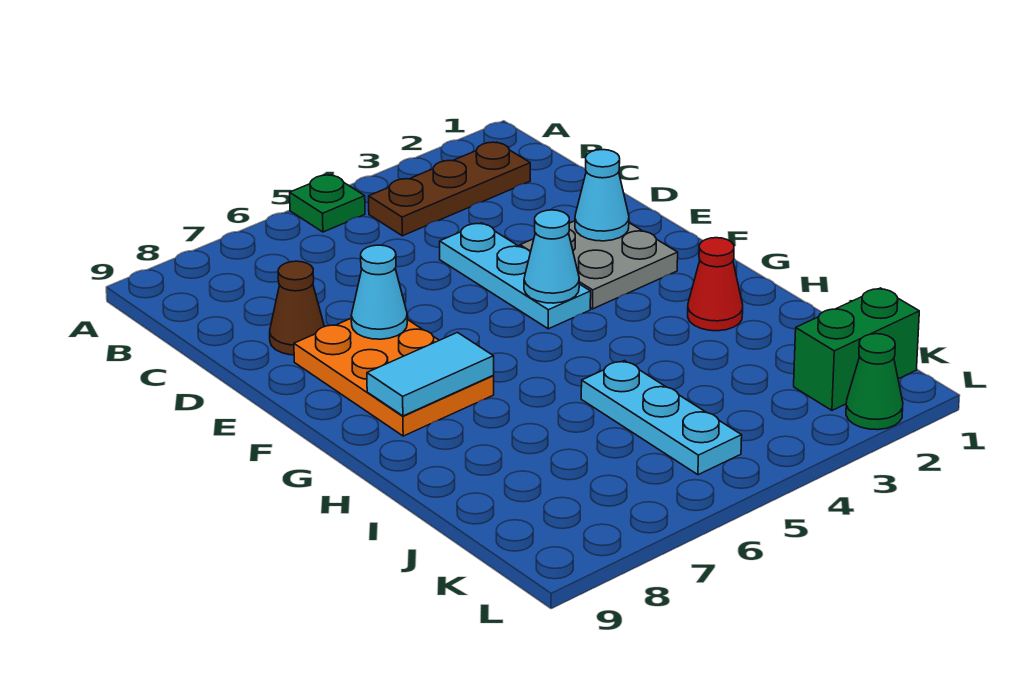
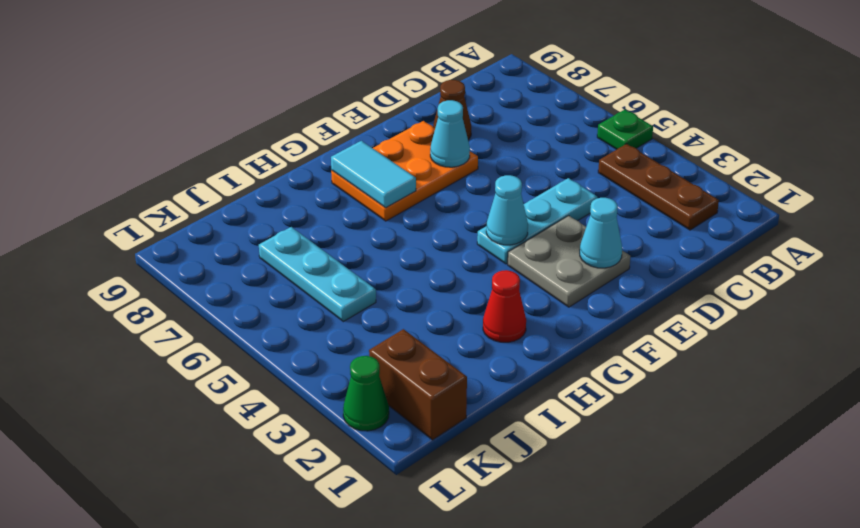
cyan 1x3 plate [581,361,742,475] -> cyan 1x3 plate turned to [259,227,376,322]
green 1x2 brick [794,288,919,410] -> brown 1x2 brick [369,329,467,440]

